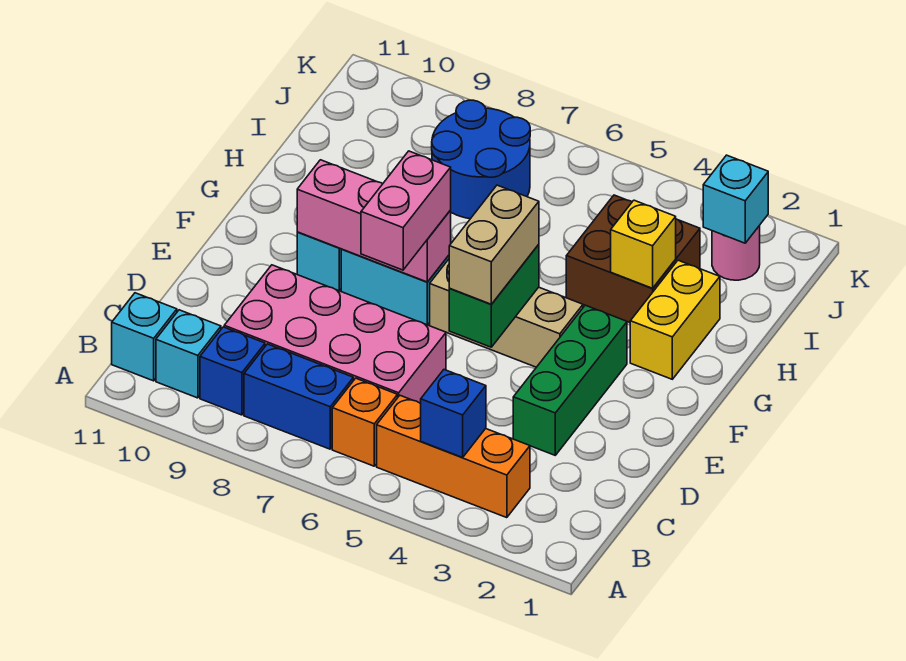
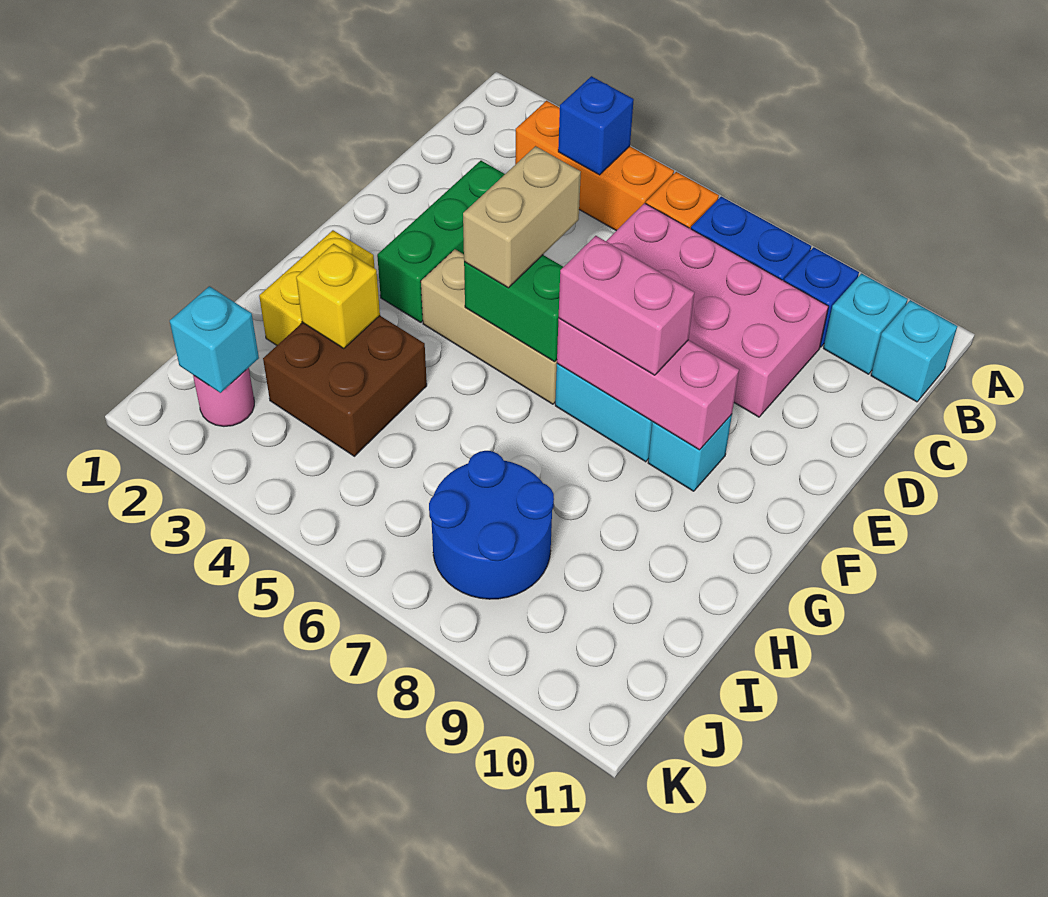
green 1x2 brick [449,244,539,347] -> green 1x2 brick turned to [464,255,563,362]
pink 1x2 brick [361,151,451,270] -> pink 1x2 brick turned to [559,236,694,375]

